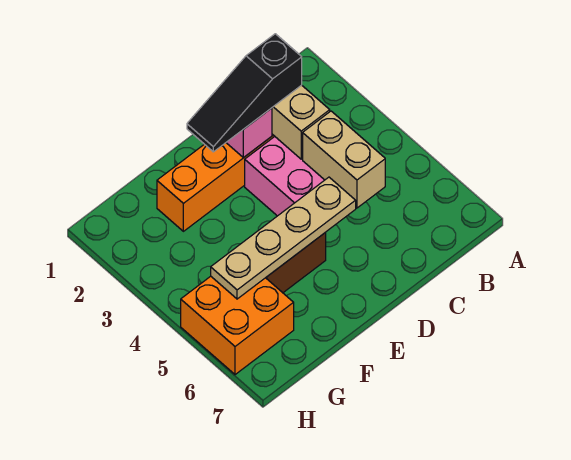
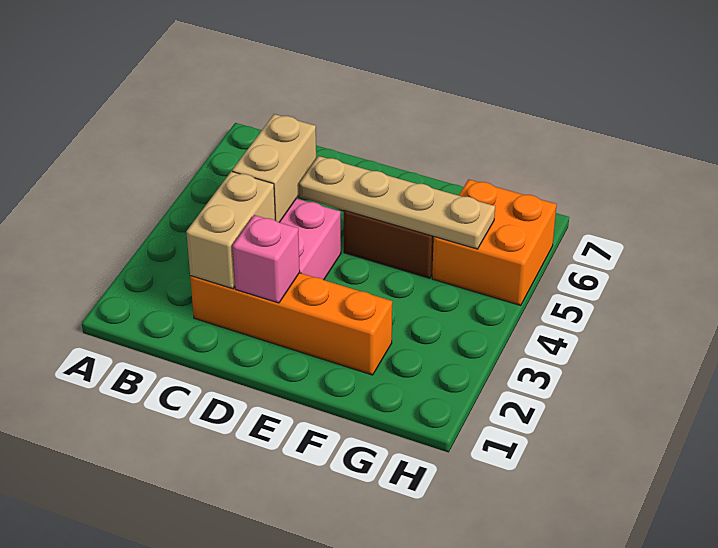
black 1x3 slope [187,34,302,152] -> none

